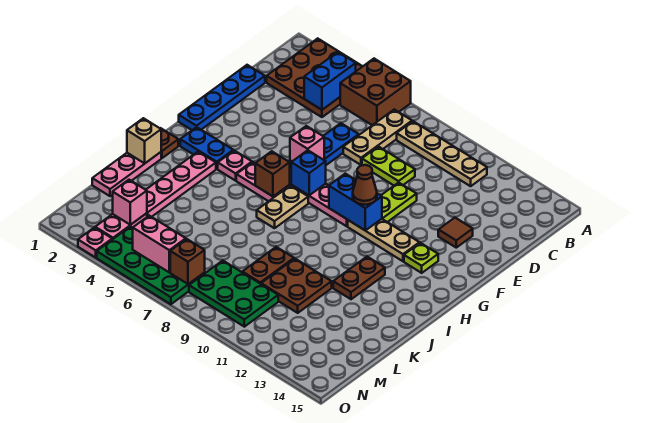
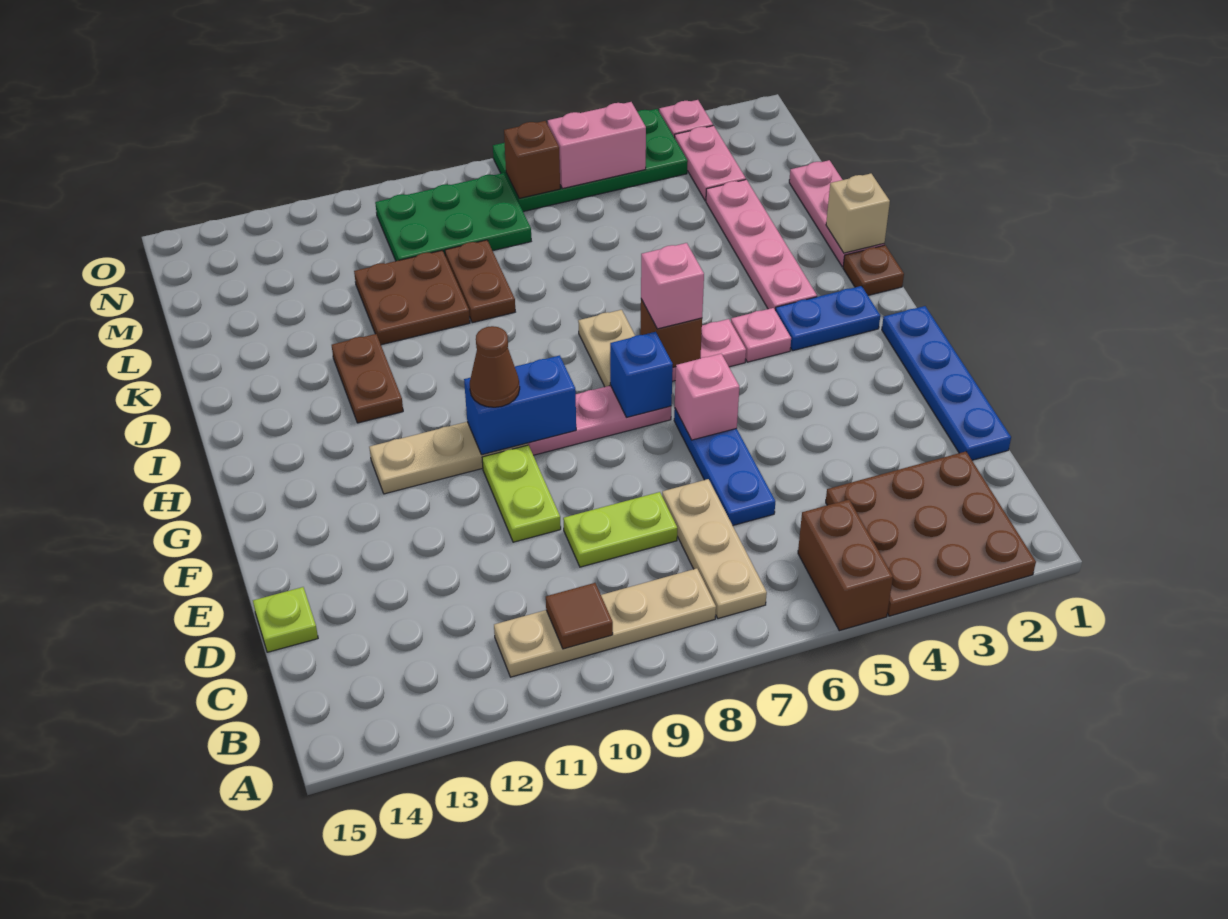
brown 2x2 brick [340,59,411,125] -> brown 1x2 brick [798,500,893,631]
blue 1x2 brick [304,52,356,110] -> none
brown 1x1 tile [438,218,473,248] -> brown 1x1 tile moved to [546,583,613,649]
lime 1x1 plate [404,243,438,273] -> lime 1x1 plate moved to [253,587,318,652]
pink 1x1 brick [113,180,147,225] -> pink 1x1 brick moved to [641,243,704,329]

